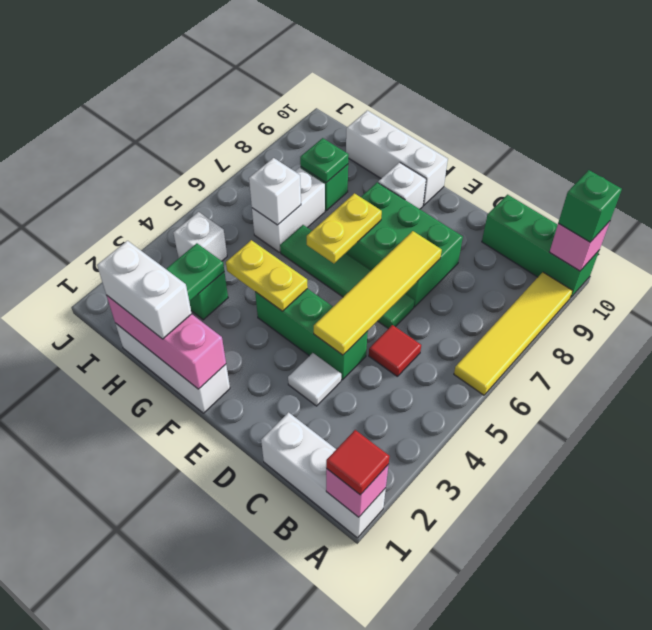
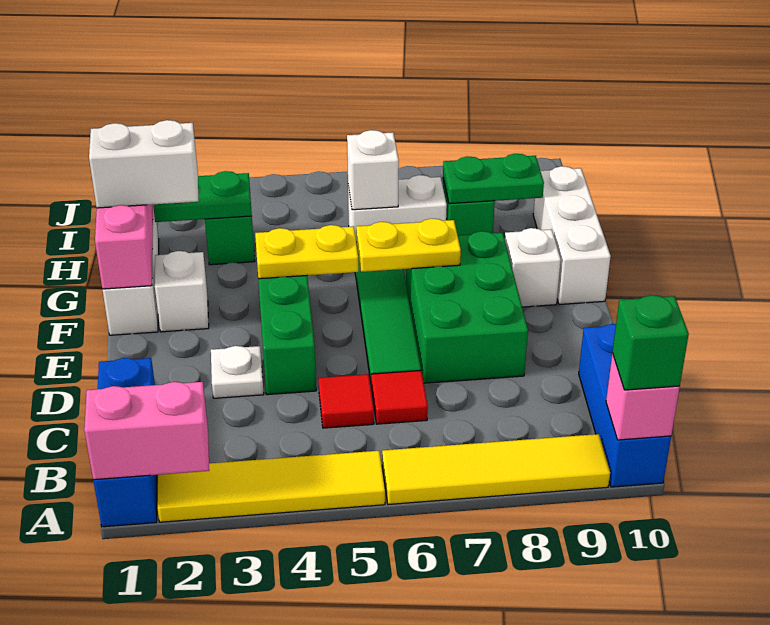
white 1x3 brick [261,412,386,538] -> blue 1x3 brick [93,358,157,527]
pink 1x1 brick [326,464,389,517] -> pink 1x2 brick [84,382,209,480]
red 1x1 tile [326,430,390,495] -> red 1x1 tile moved to [371,371,428,424]
green 1x3 brick [482,195,599,298] -> blue 1x3 brick [579,324,671,487]
white 1x1 tile [288,353,341,406] -> white 1x1 plate [211,346,264,398]
yellow 1x4 tile [314,231,442,355] -> yellow 1x4 tile moved to [157,451,385,522]
yellow 1x2 plate [226,240,308,311] -> yellow 1x2 plate turned to [255,225,358,279]
white 1x2 brick [97,241,192,339] -> white 1x2 brick turned to [89,120,198,208]
green 1x1 plate [300,138,349,183] -> green 1x2 plate [443,154,544,204]
white 1x1 brick [173,212,227,261] -> white 1x1 brick moved to [155,251,209,332]

